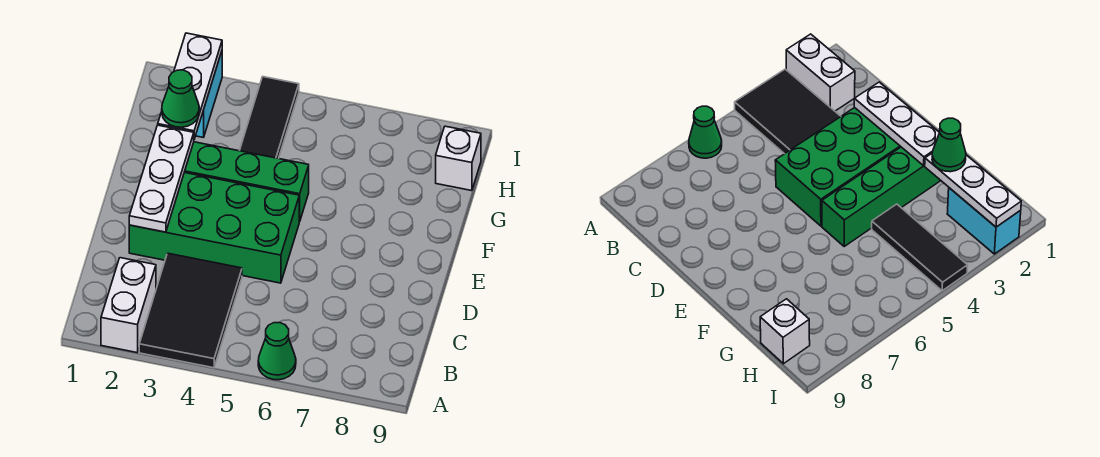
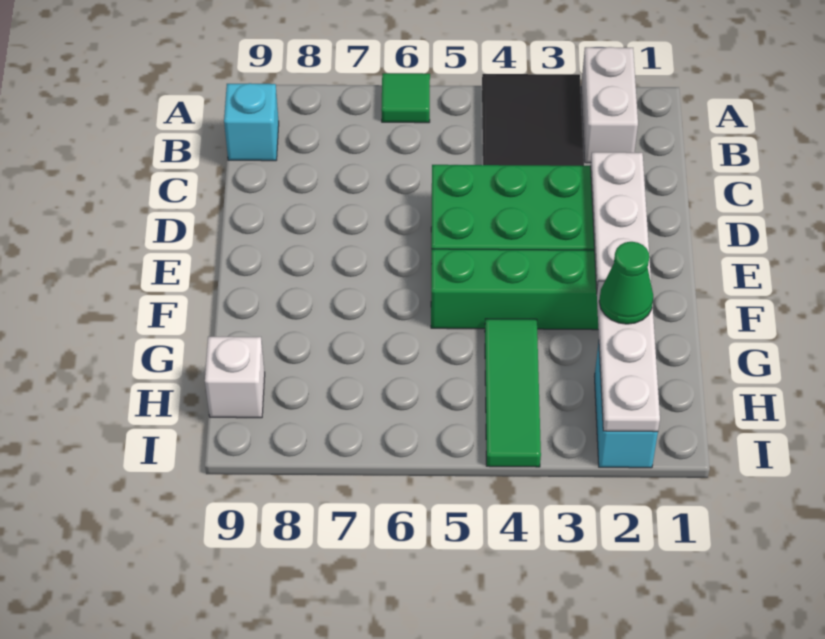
green 1x1 cone [258,323,296,380] -> green 1x1 tile [381,73,430,123]
none -> cyan 1x1 brick [224,83,279,161]
black 1x3 tile [240,77,299,158] -> green 1x3 tile [485,319,541,467]

